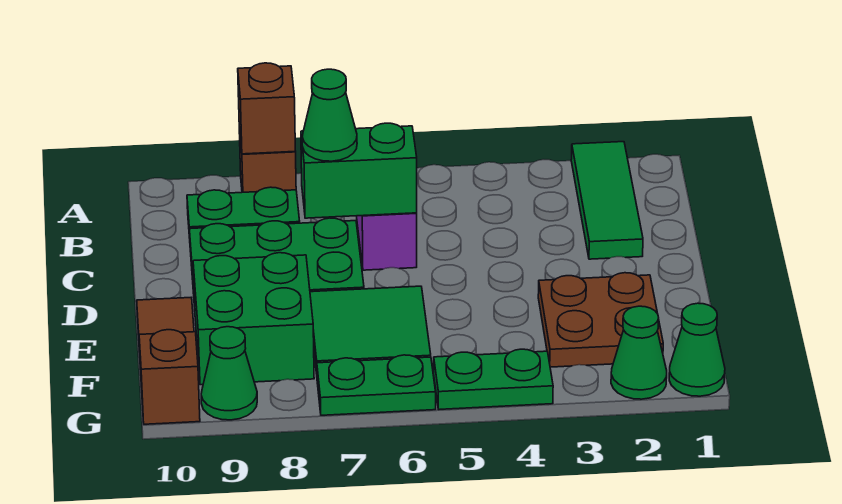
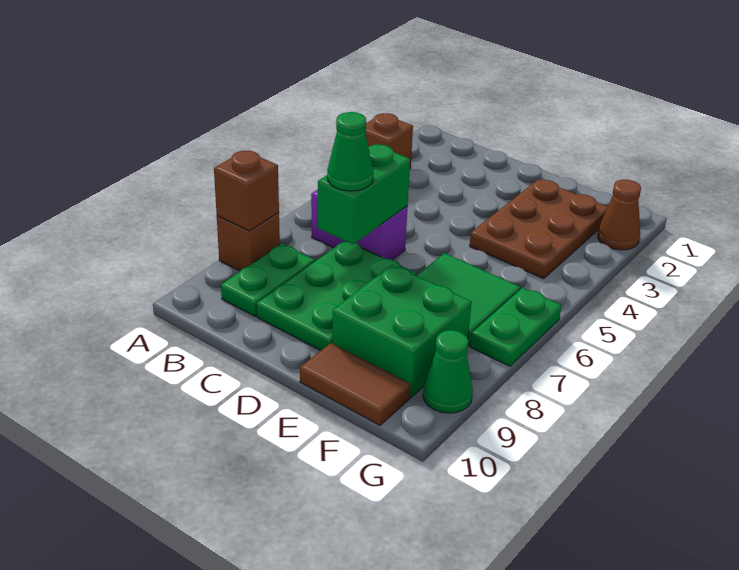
green 1x3 tile [571,142,643,259] -> none
brown 2x2 plate [538,273,663,367] -> brown 2x3 plate [470,179,608,279]
green 1x1 cone [669,303,725,396] -> none
green 1x1 cone [611,306,667,399] -> brown 1x1 cone [598,180,641,250]
green 1x2 plate [434,349,553,409] -> none
brown 1x1 brick [139,330,200,424] -> brown 1x1 brick moved to [365,113,413,168]

